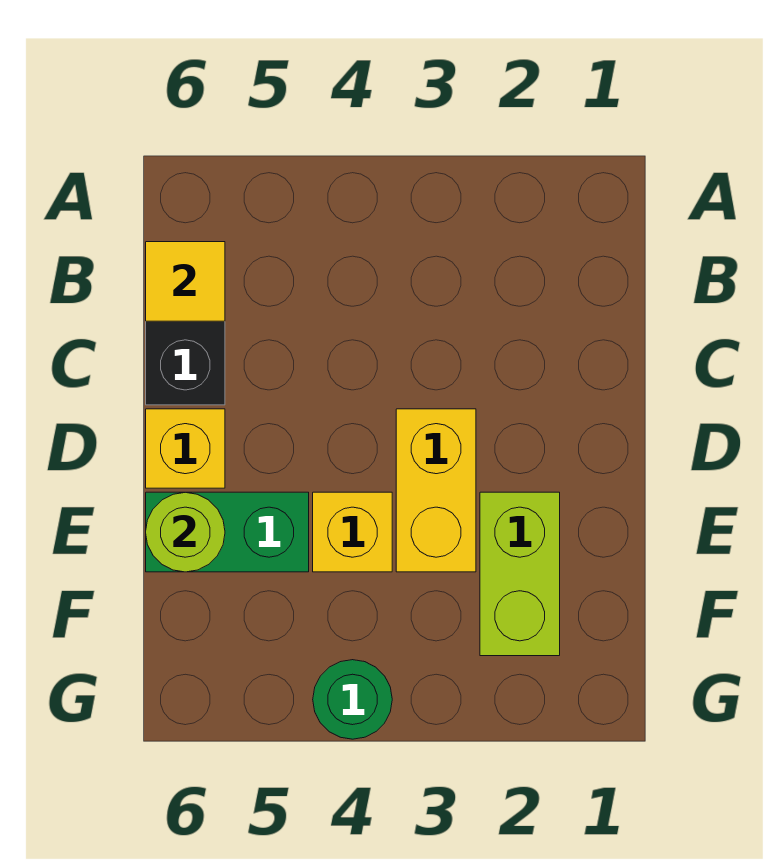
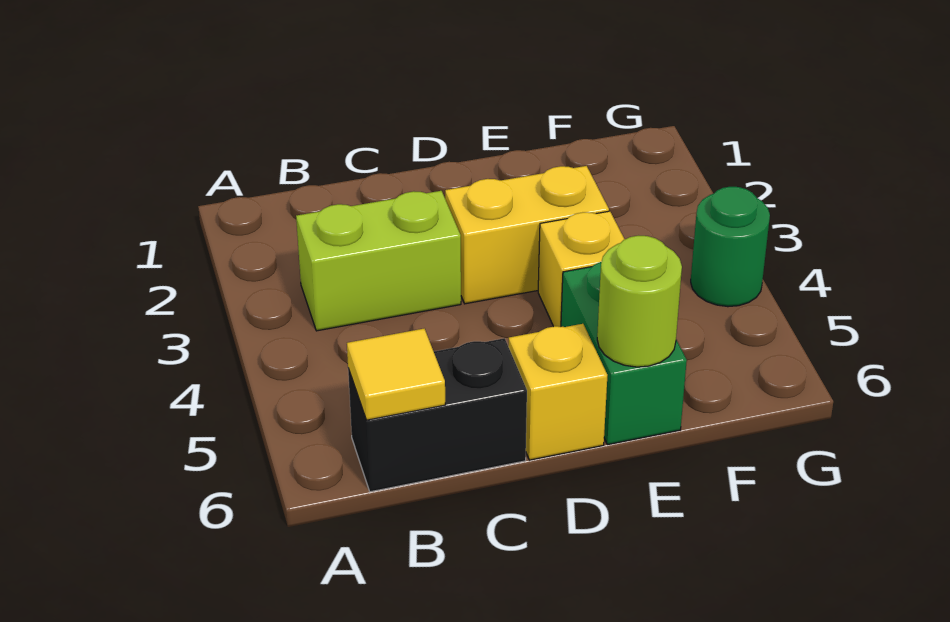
lime 1x2 brick [480,492,560,656] -> lime 1x2 brick moved to [296,191,461,331]

